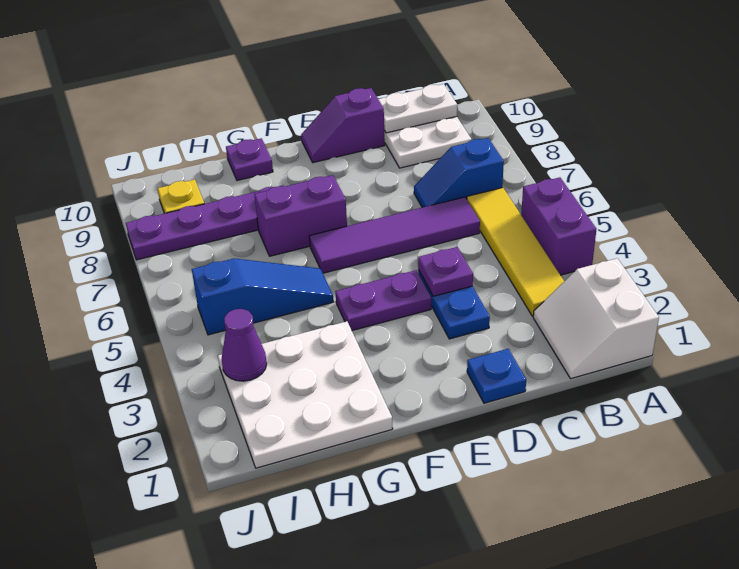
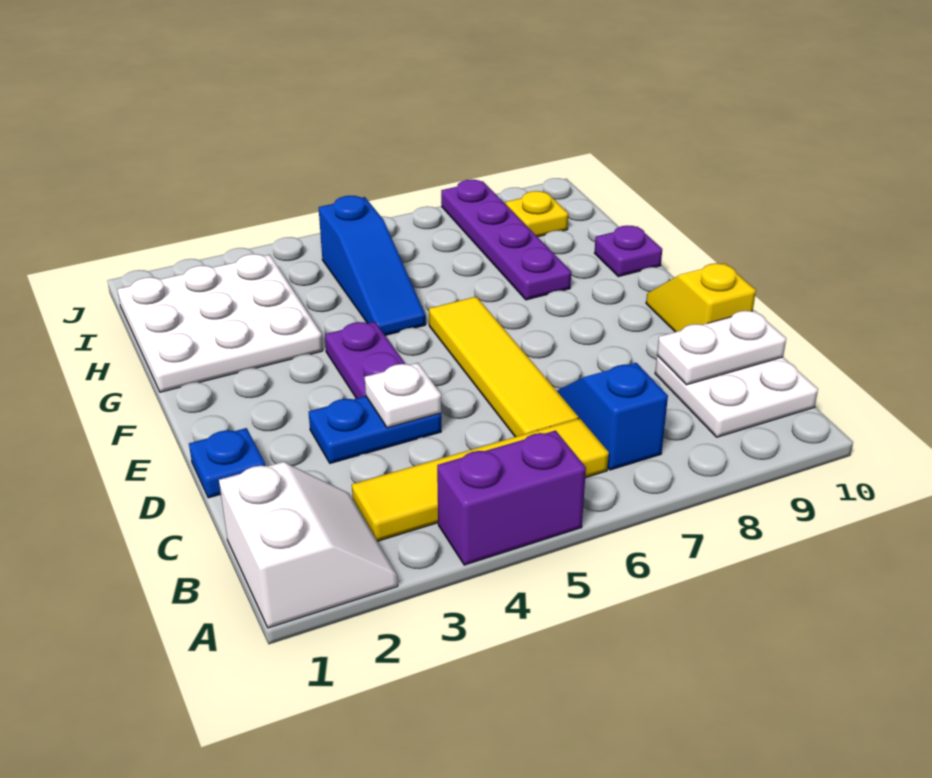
white 2x2 slope [533,258,659,379] -> white 2x2 slope turned to [219,462,398,628]
white 1x2 plate [378,84,457,133] -> white 1x2 plate turned to [657,311,786,385]
purple 1x4 tile [309,197,480,273] -> yellow 1x4 tile [429,297,578,437]
purple 1x1 plate [418,247,473,296] -> white 1x1 plate [365,363,441,428]
purple 1x2 slope [301,88,385,163] -> yellow 1x2 slope [646,263,756,332]
purple 1x2 brick [254,175,347,256] -> none
purple 1x1 cone [222,309,267,381] -> none

